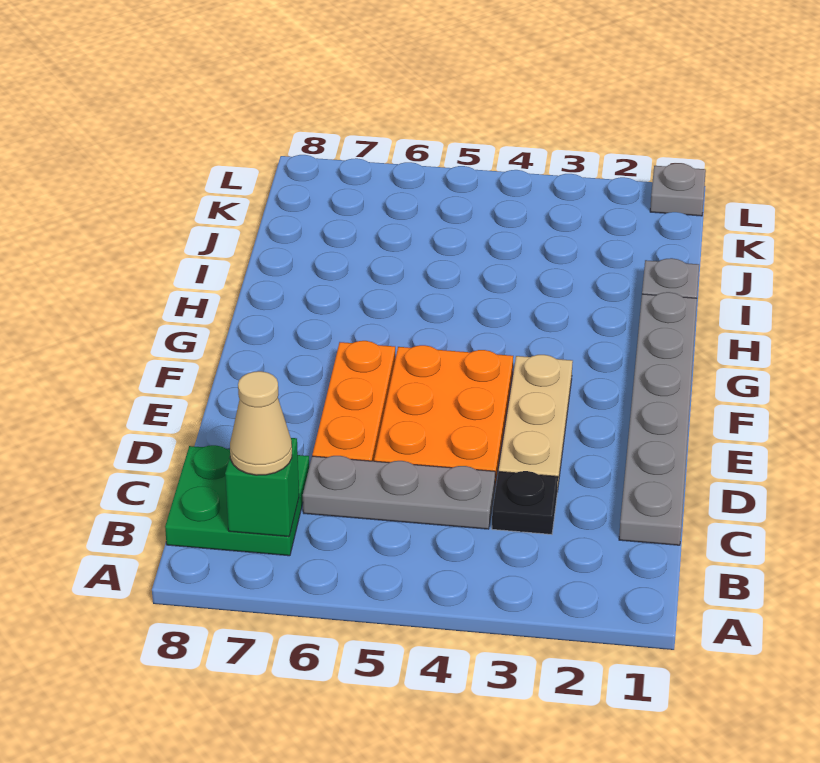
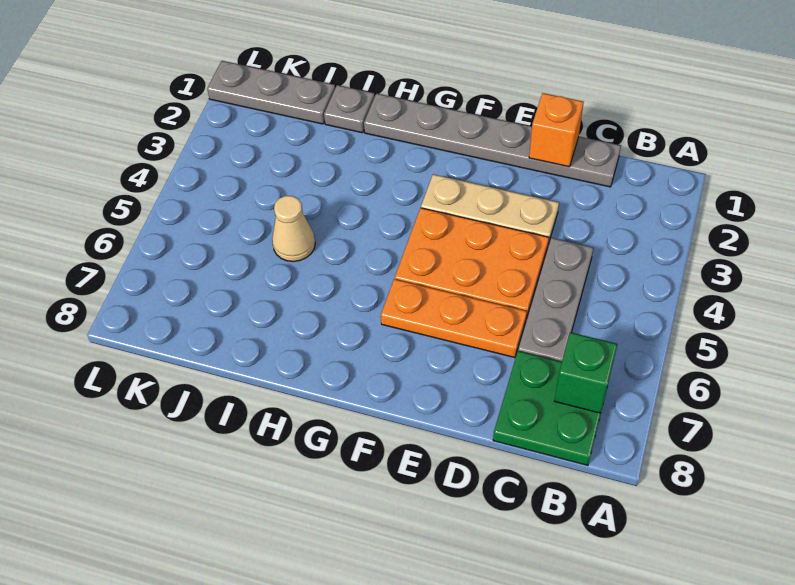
tan 1x1 cone [230,371,292,475] -> tan 1x1 cone moved to [272,196,315,262]
black 1x1 plate [492,471,558,535] -> none
none -> orange 1x1 brick [529,93,584,167]
grey 1x1 plate [650,163,706,216] -> grey 1x3 plate [207,61,335,124]

